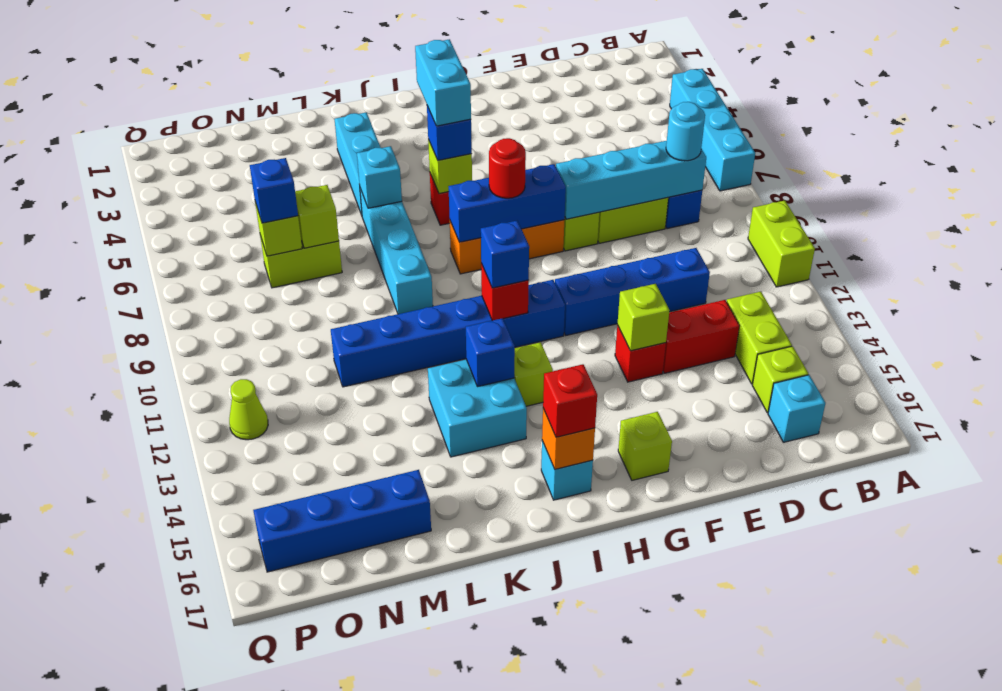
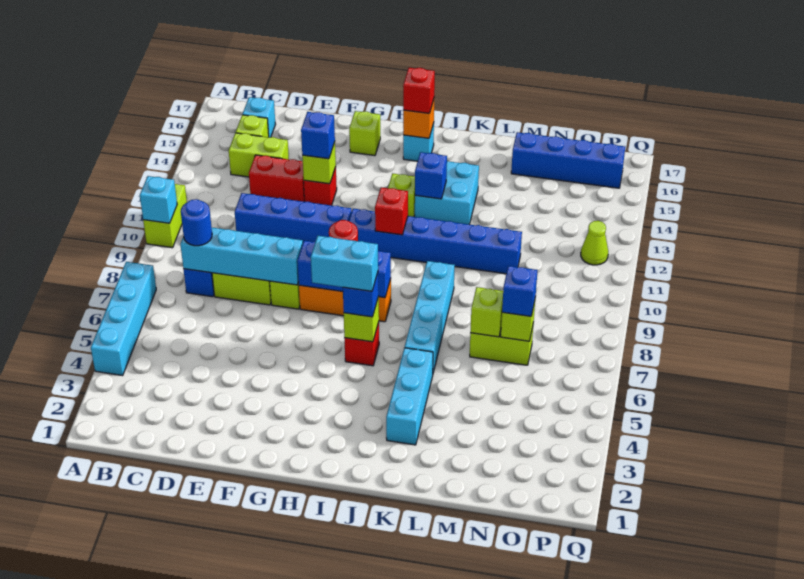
cyan 1x1 round brick [666,102,705,161] -> blue 1x1 round brick [181,199,212,246]
lime 1x2 brick [727,292,792,384] -> lime 1x2 brick turned to [229,133,289,177]
cyan 1x2 brick [415,39,471,126] -> cyan 1x2 brick turned to [311,236,378,291]
blue 1x1 brick [481,221,529,288] -> blue 1x1 brick moved to [301,112,335,159]
cyan 1x1 brick [357,146,402,208] -> cyan 1x1 brick moved to [140,176,177,223]

